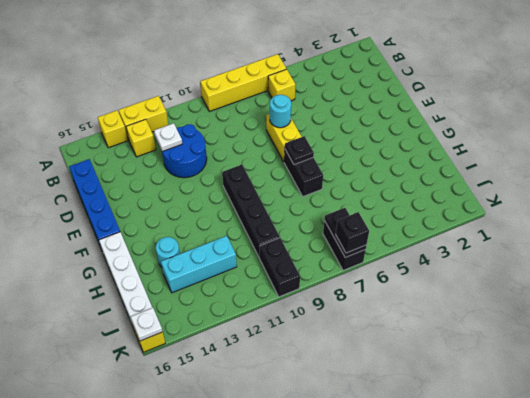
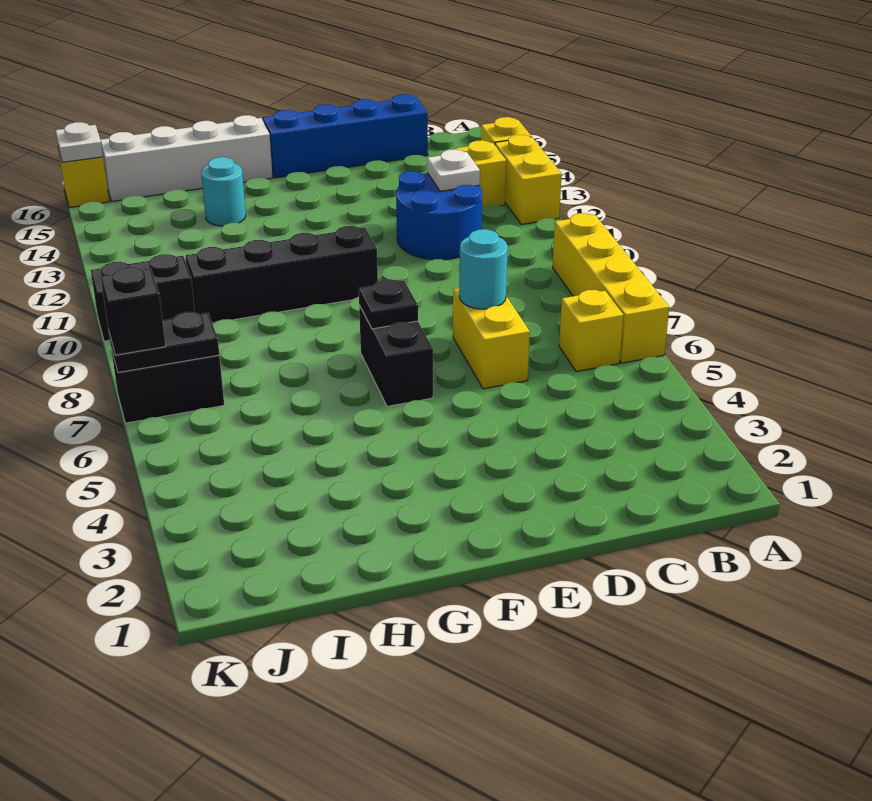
yellow 1x2 brick [266,114,302,162] -> yellow 1x2 brick turned to [453,288,530,389]
black 1x2 brick [284,150,323,197] -> black 1x2 brick turned to [359,306,433,406]
cyan 1x3 brick [161,236,237,293] -> none

